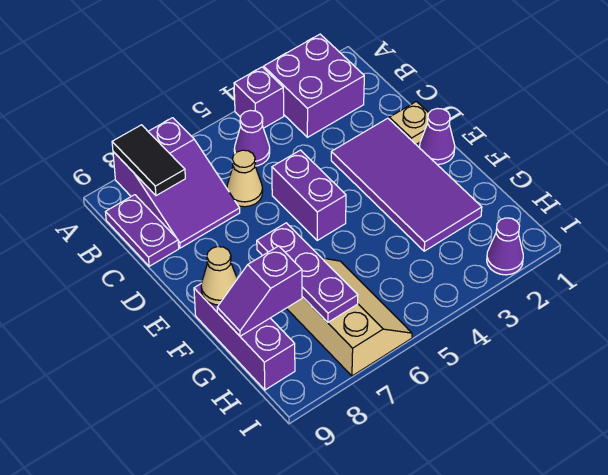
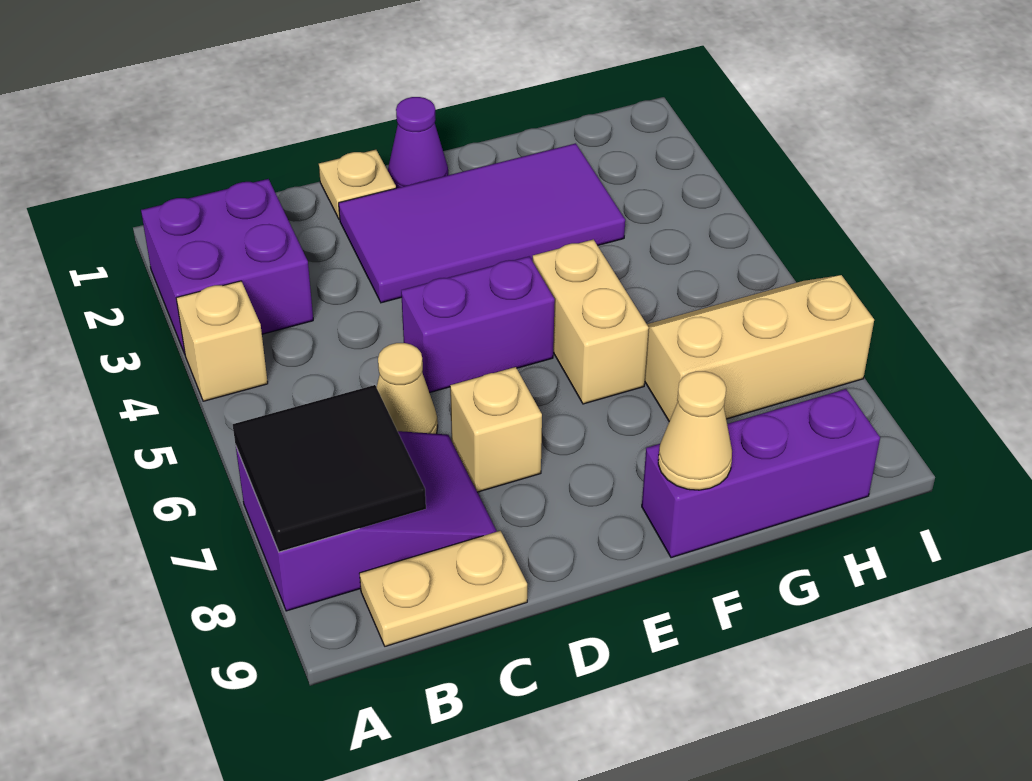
purple 1x1 brick [234,67,284,128] -> tan 1x1 brick [176,281,268,401]
black 1x2 tile [112,125,185,196] -> black 2x2 tile [233,385,426,552]
purple 1x1 cone [234,111,270,166] -> none
purple 1x2 plate [106,195,179,266] -> tan 1x2 plate [359,531,527,646]
none -> tan 1x1 brick [450,367,542,492]
none -> tan 1x2 brick [533,239,649,404]
purple 1x3 plate [257,223,358,322] -> none
purple 1x2 slope [217,246,302,336] -> none
purple 1x1 cone [487,218,523,275] -> none

